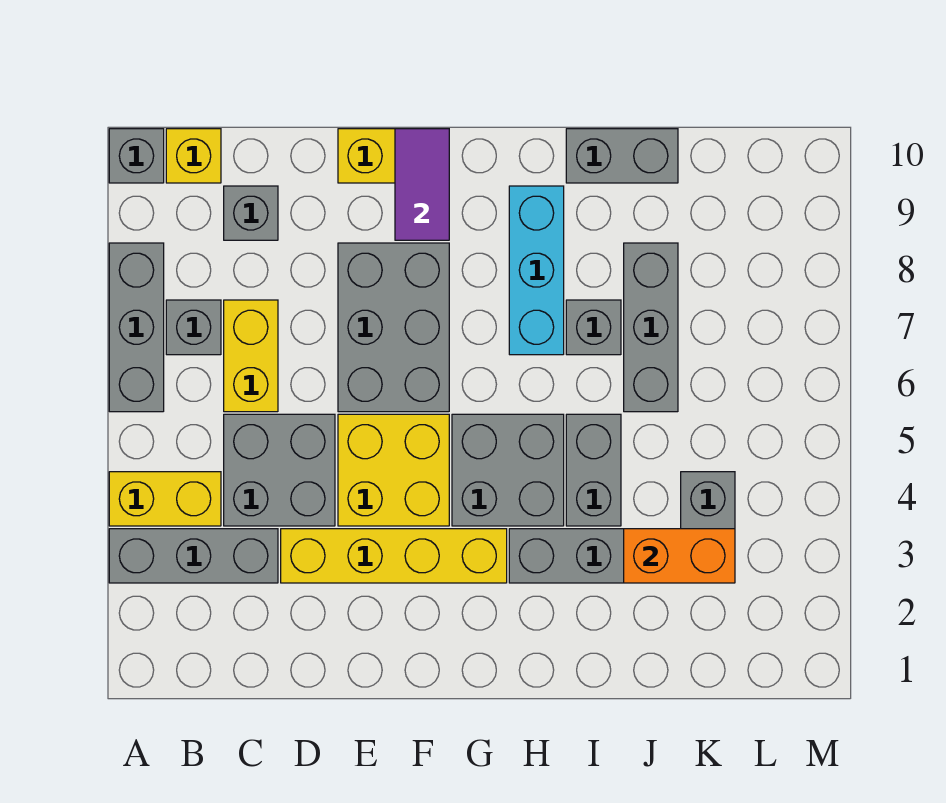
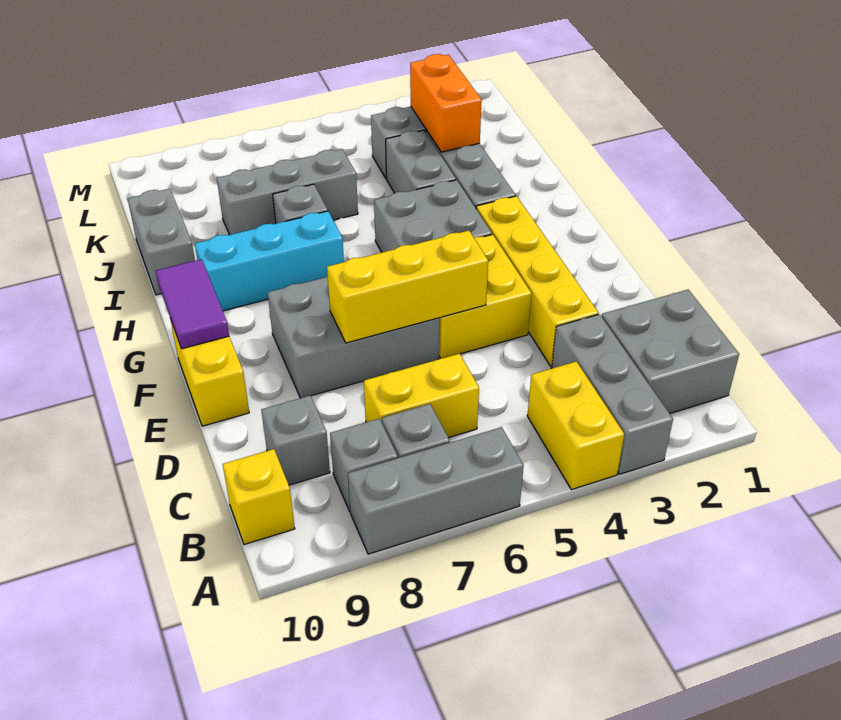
grey 1x1 brick [109,129,164,183] -> grey 1x1 brick moved to [330,419,398,511]
grey 2x2 brick [224,414,335,526] -> grey 2x2 brick moved to [601,290,739,413]
none -> yellow 1x3 brick [327,231,488,343]
purple 1x2 tile [395,129,449,240] -> purple 1x2 tile turned to [156,259,229,349]
grey 1x2 brick [566,414,621,526] -> grey 1x2 brick turned to [386,130,456,193]

